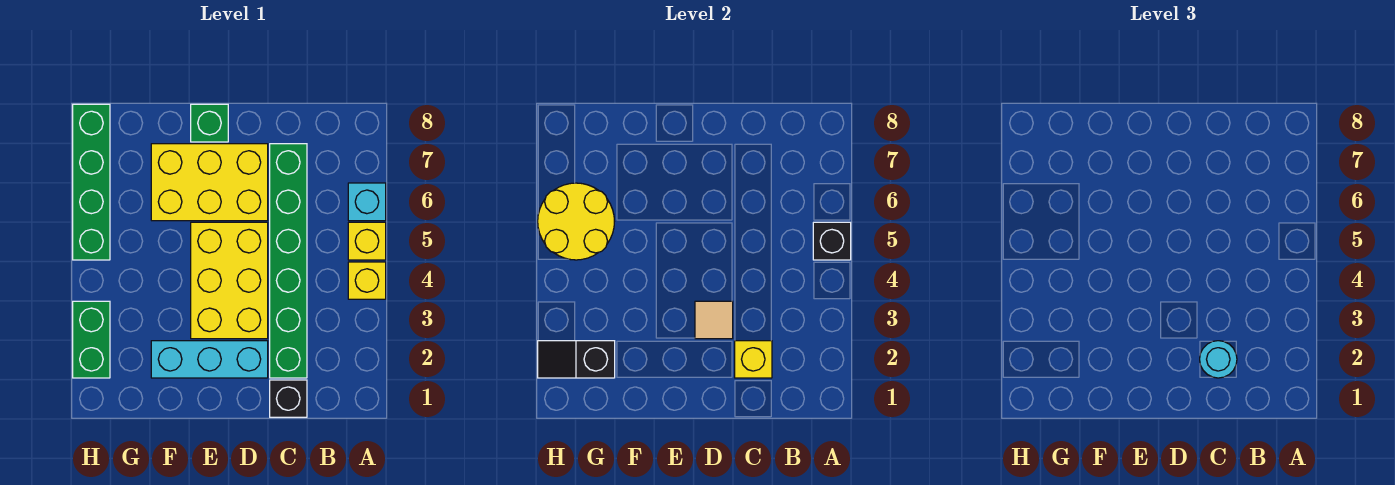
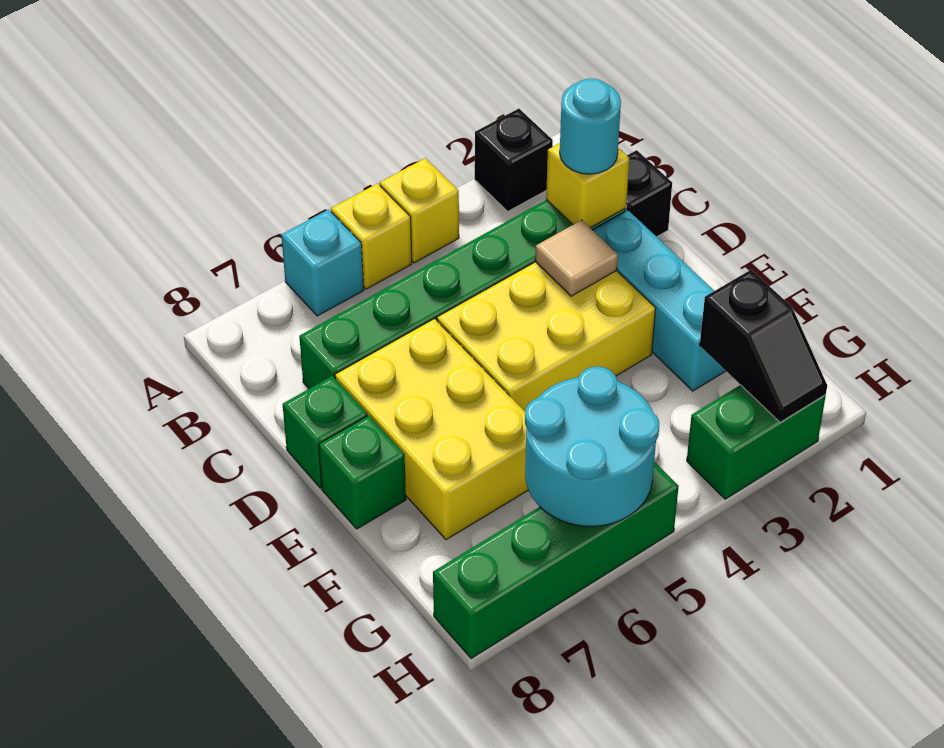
black 1x1 brick [813,222,851,260] -> black 1x1 brick moved to [475,109,553,211]
none -> green 1x1 brick [283,376,367,488]
yellow 2x2 round brick [538,183,614,260] -> cyan 2x2 round brick [525,366,659,526]

